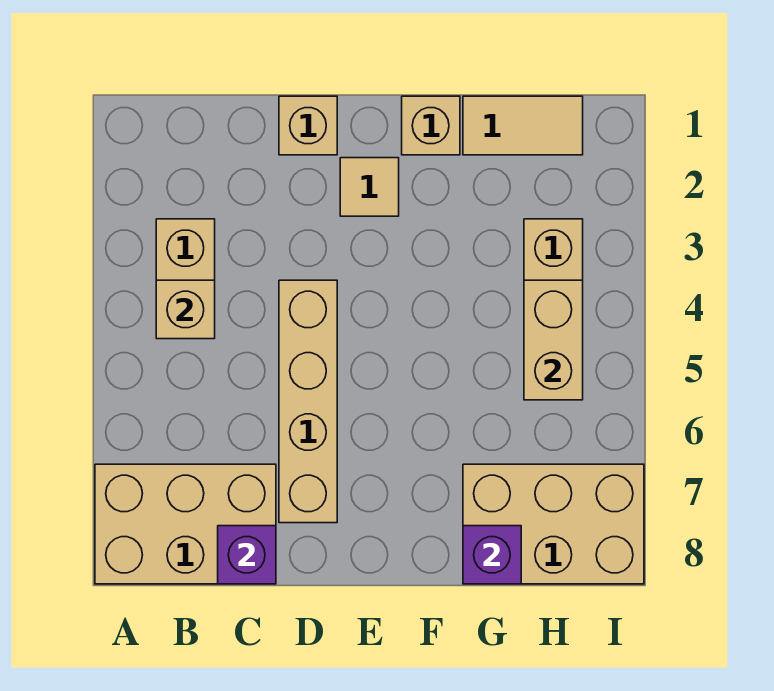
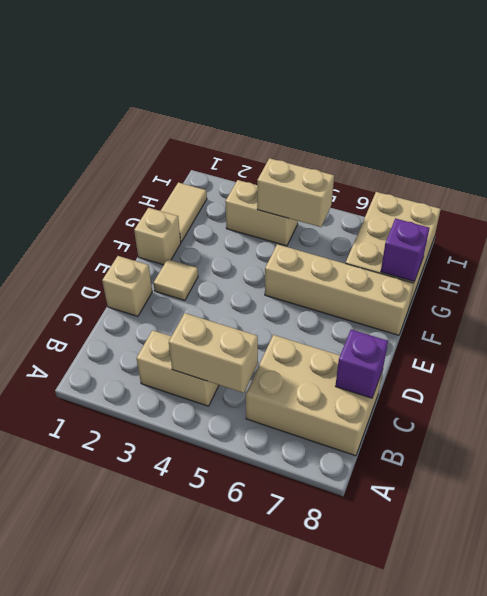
tan 2x3 brick [95,464,276,584] -> tan 2x3 brick turned to [246,335,383,456]
tan 1x1 brick [156,280,215,339] -> tan 1x2 brick [169,313,258,393]
tan 1x4 brick [279,280,337,523] -> tan 1x4 brick moved to [265,244,414,335]

